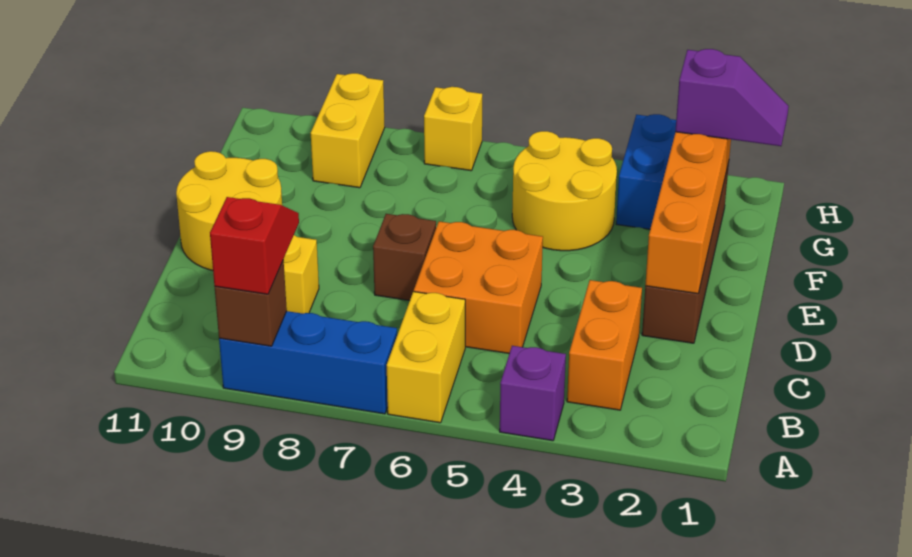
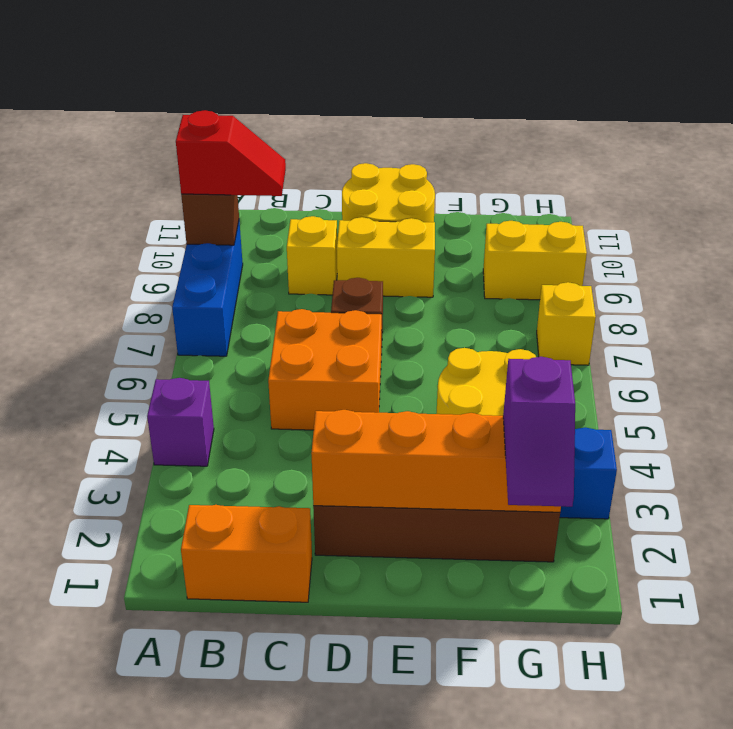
yellow 1x2 brick [387,291,465,423] -> yellow 1x2 brick moved to [337,217,435,297]
orange 1x2 brick [567,280,642,410] -> orange 1x2 brick moved to [181,505,312,602]

